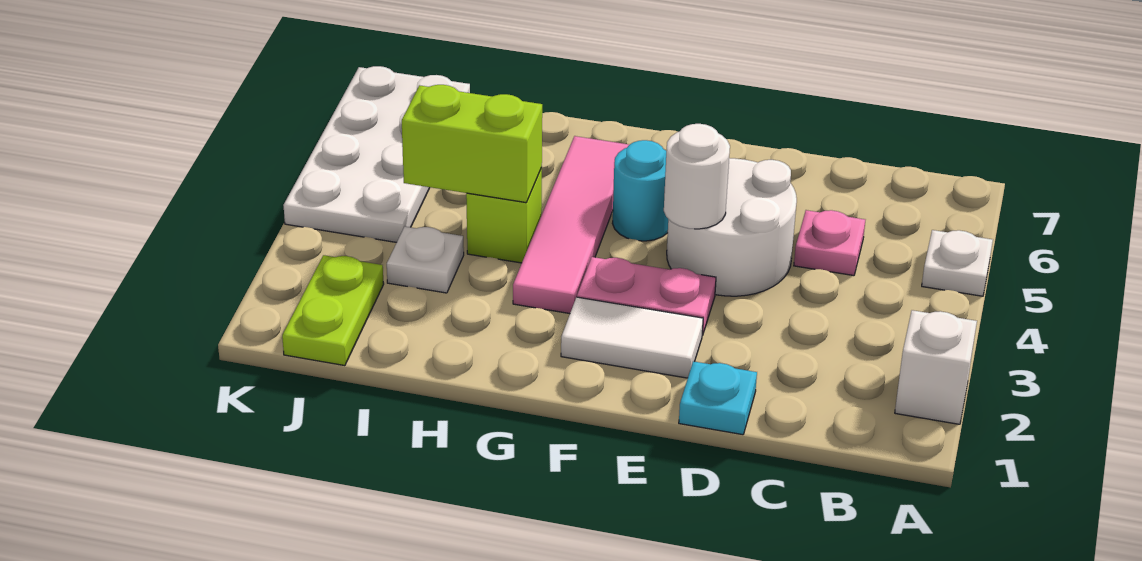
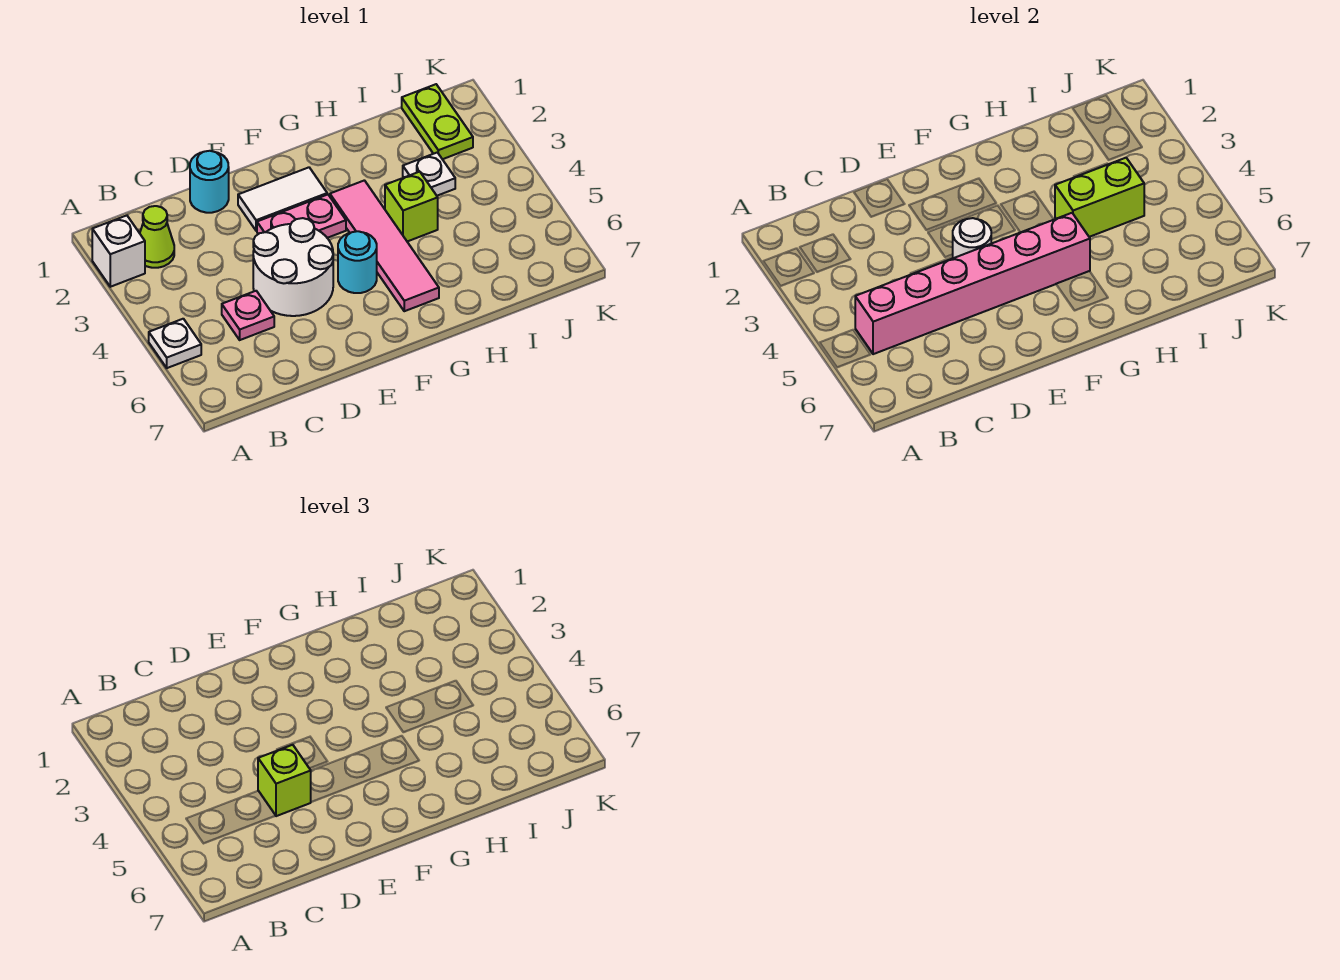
none -> lime 1x1 cone [140,206,174,268]
none -> pink 1x6 brick [855,213,1090,354]
cyan 1x1 plate [679,361,757,435] -> cyan 1x1 round brick [190,151,229,213]
none -> lime 1x1 brick [258,745,311,816]
white 2x4 plate [283,66,470,242] -> none

